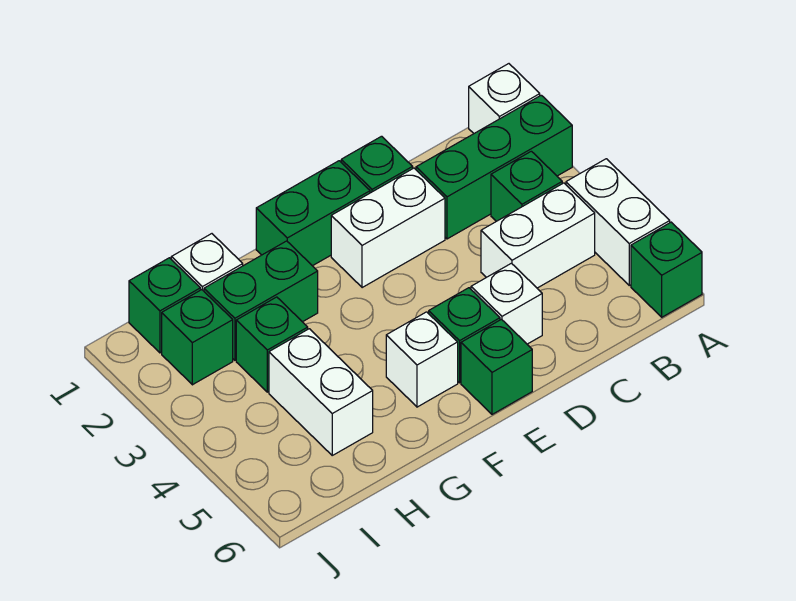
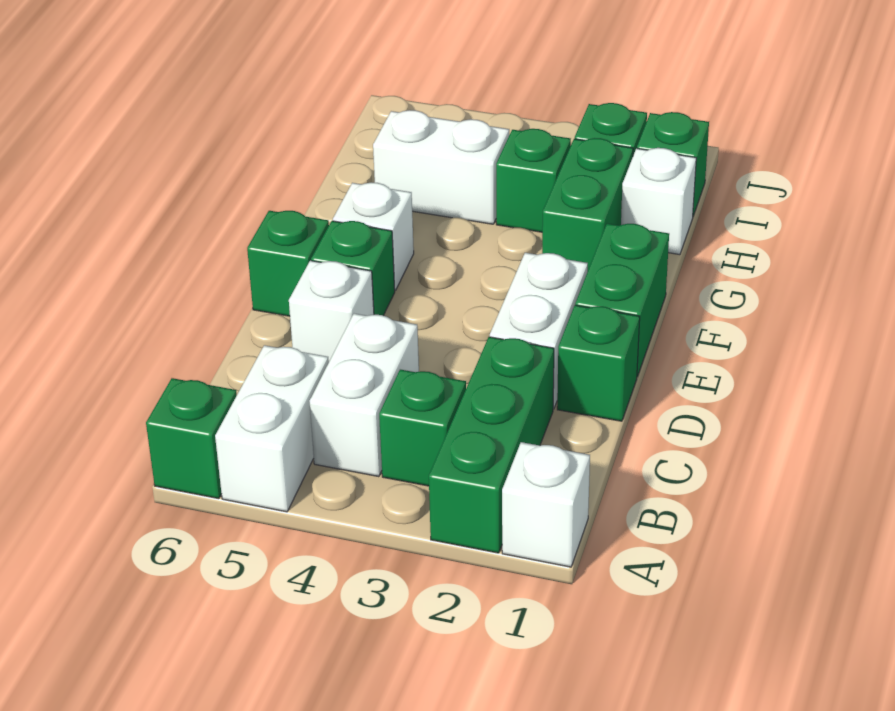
white 1x2 brick [566,159,670,285] -> white 1x2 brick turned to [215,345,329,512]

